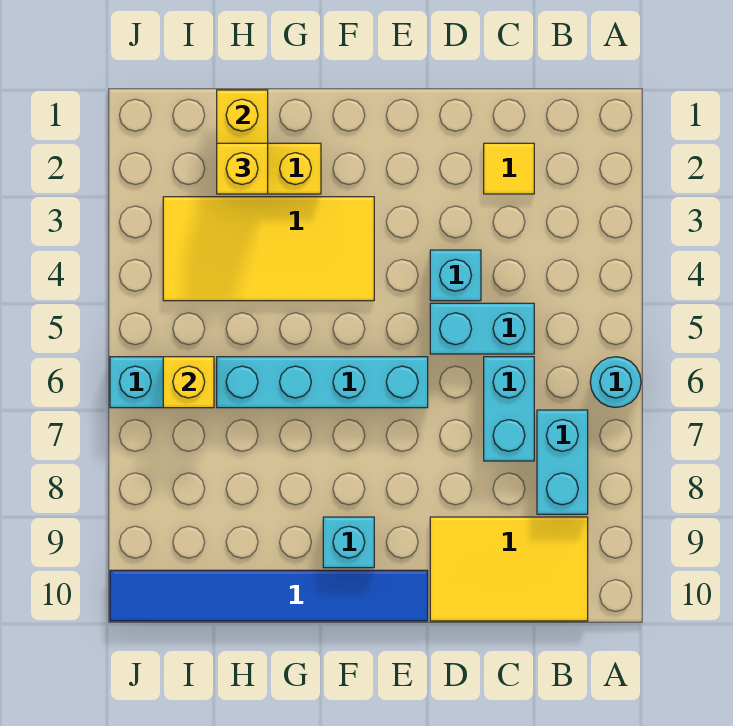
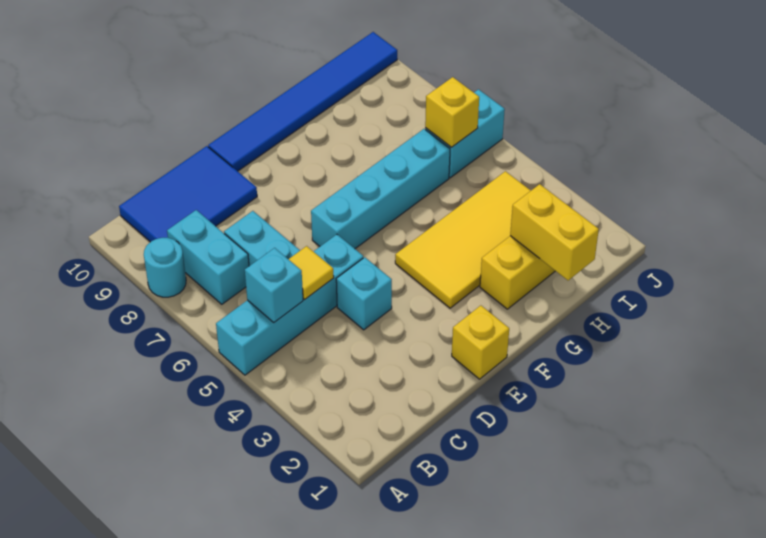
cyan 1x1 round brick [590,357,641,407] -> cyan 1x1 round brick moved to [144,238,186,297]
yellow 2x3 tile [430,517,588,621] -> blue 2x3 tile [119,146,257,242]
yellow 1x1 tile [484,143,534,194] -> yellow 1x1 tile moved to [289,246,334,299]
cyan 1x2 brick [430,303,534,354] -> cyan 1x4 brick [216,234,363,375]
cyan 1x1 brick [323,517,374,568] -> cyan 1x1 brick moved to [245,248,303,322]
yellow 1x1 brick [217,143,268,194] -> yellow 1x1 brick moved to [452,305,509,379]

